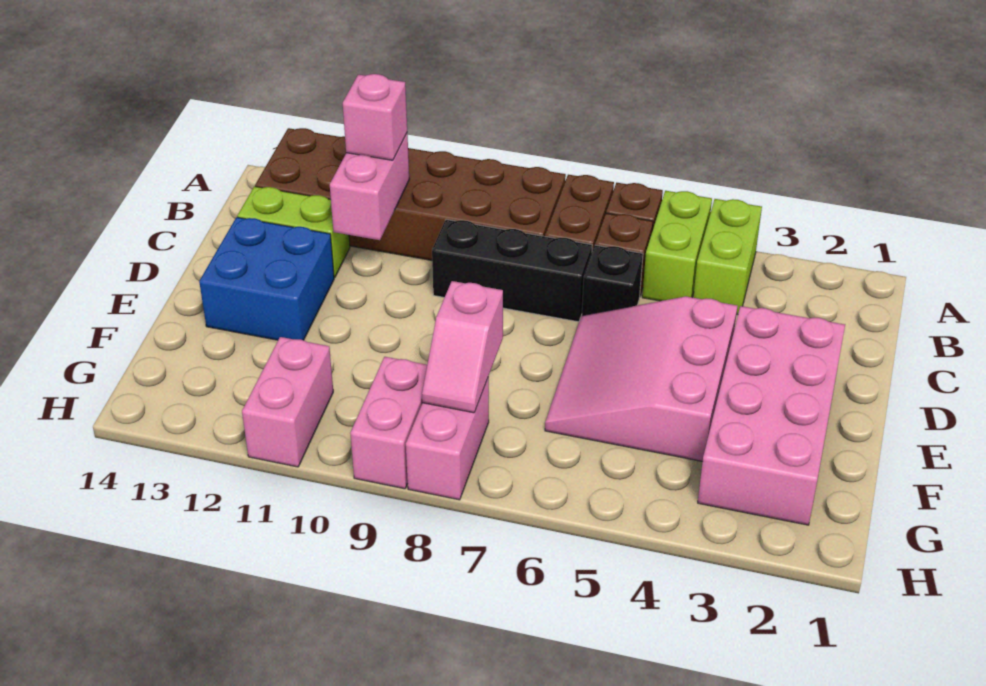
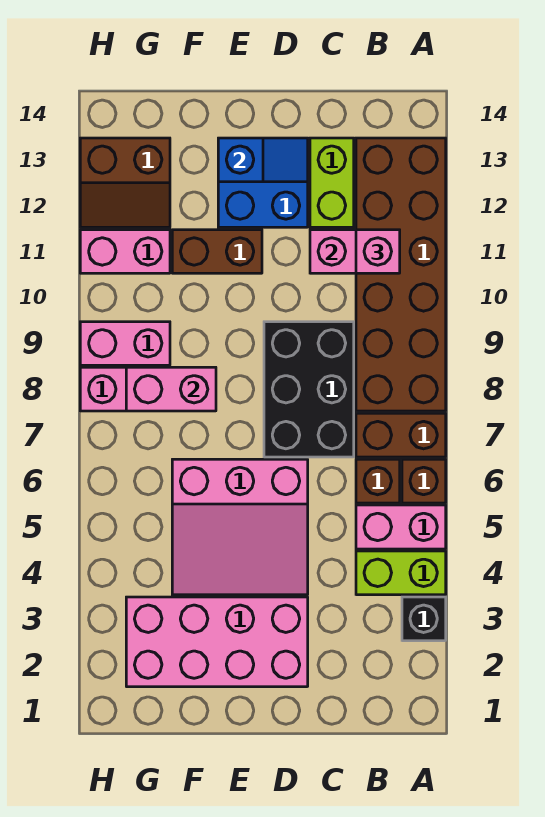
lime 1x2 brick [642,191,712,301] -> pink 1x2 brick [356,505,446,549]
black 1x1 brick [582,245,643,315] -> black 1x1 brick moved to [402,597,446,641]
black 1x3 brick [432,219,592,322] -> black 2x3 brick [264,322,354,457]
pink 3x3 slope [545,297,737,461] -> pink 3x3 slope turned to [172,459,308,595]
none -> blue 1x2 slope [218,138,308,182]
none -> brown 1x2 brick [172,230,262,273]
pink 1x2 slope [422,281,503,413] -> pink 1x2 brick [126,367,216,411]
none -> brown 2x2 slope [80,138,170,227]

